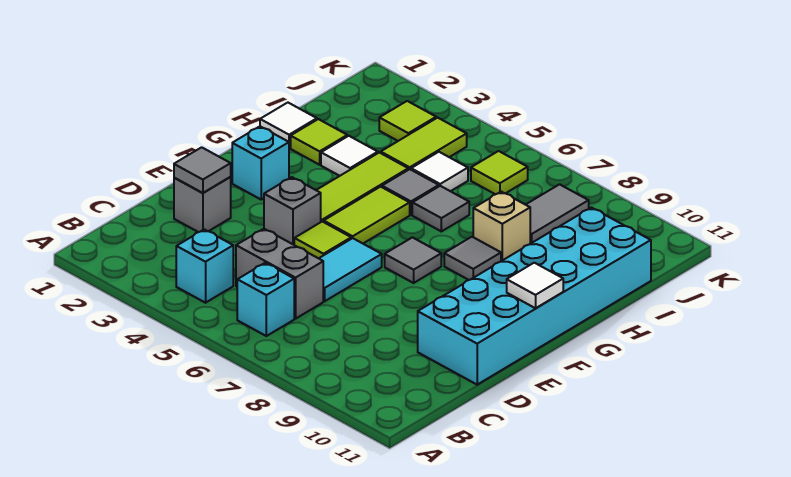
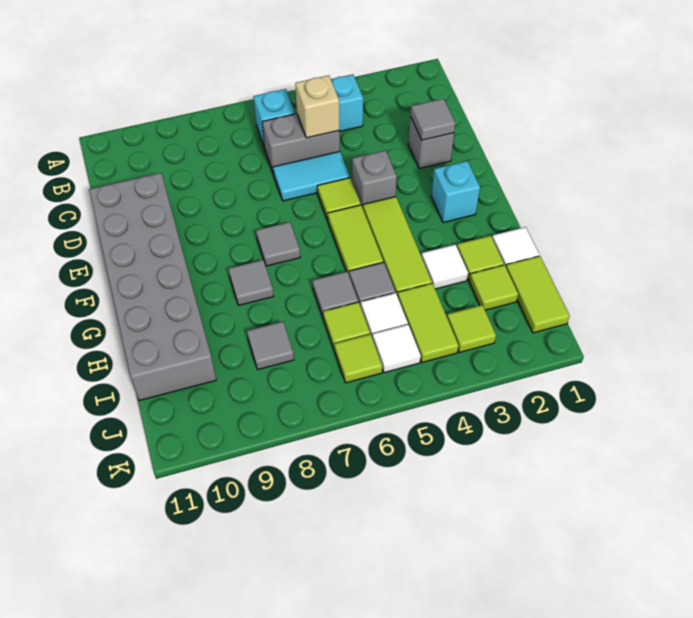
cyan 1x2 tile [319,238,382,301] -> cyan 1x2 tile turned to [273,151,350,201]
cyan 2x6 brick [418,208,651,385] -> grey 2x6 brick [89,173,216,401]
white 1x1 tile [507,263,563,308] -> white 1x1 tile moved to [372,324,421,373]
tan 1x1 brick [473,192,530,261] -> tan 1x1 brick moved to [295,75,339,138]
none -> lime 1x2 tile [506,256,570,333]
none -> lime 1x1 tile [469,265,518,310]
none -> lime 1x1 tile [323,302,370,348]
grey 1x2 tile [526,184,589,244] -> grey 1x1 tile [247,322,294,370]

